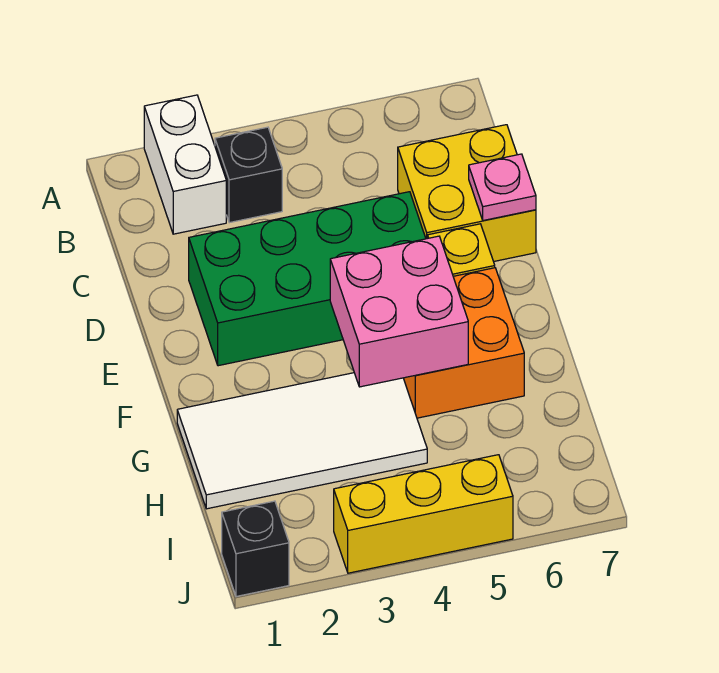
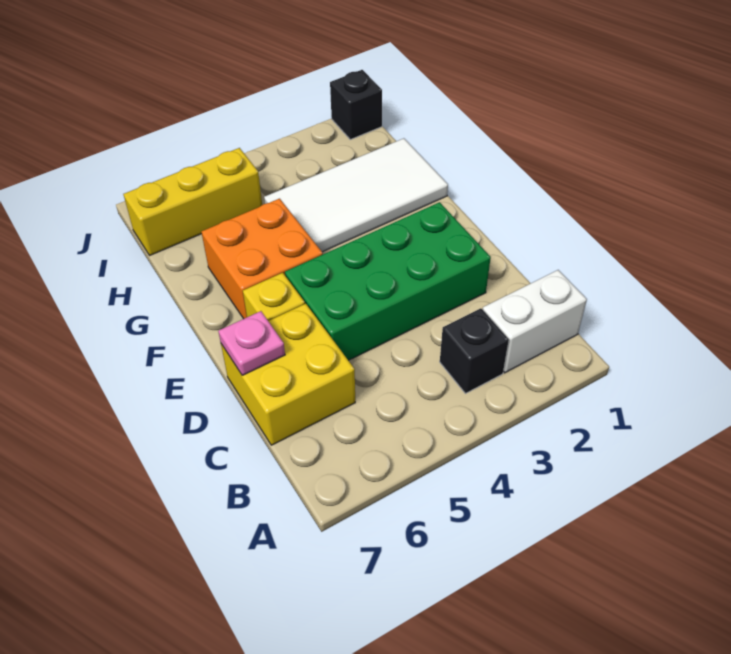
white 1x2 brick [144,95,226,234] -> white 1x2 brick turned to [483,270,587,373]
pink 2x2 brick [330,236,468,387] -> none
yellow 1x3 brick [334,455,513,573] -> yellow 1x3 brick moved to [123,148,262,255]

